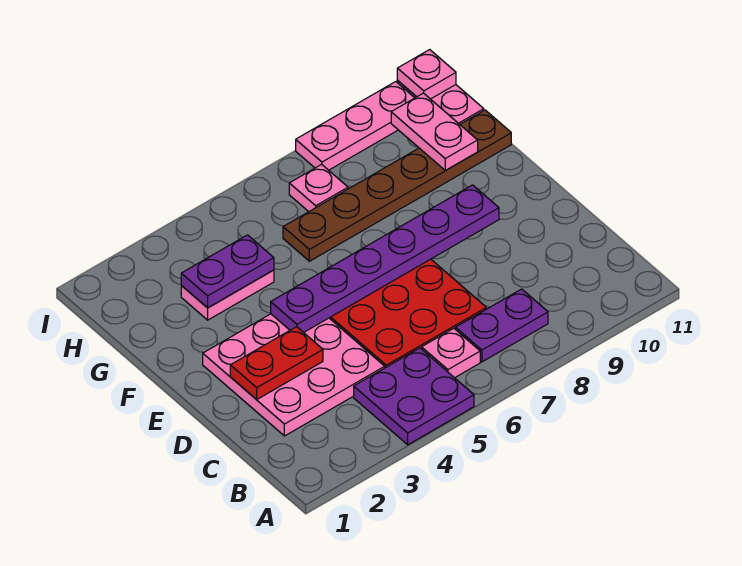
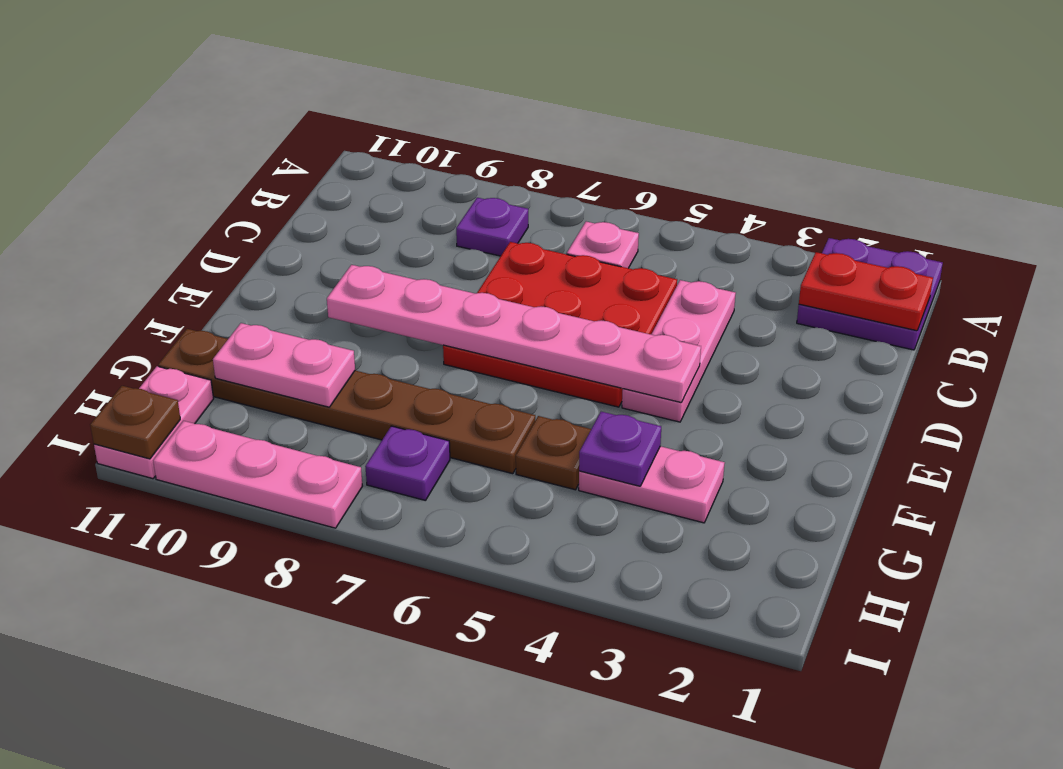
purple 2x2 plate [354,348,474,445] -> purple 2x2 plate moved to [797,238,943,350]
purple 1x2 plate [455,289,548,362] -> purple 1x1 plate [456,198,528,256]
pink 3x3 plate [203,314,385,436] -> pink 1x3 plate [622,280,736,422]
red 1x2 plate [230,327,323,400] -> red 1x2 plate moved to [799,252,933,331]
purple 1x6 plate [271,185,499,333] -> pink 1x6 plate [327,265,701,402]
purple 1x2 plate [181,235,274,308] -> purple 1x1 plate [579,412,661,486]
none -> brown 1x1 plate [516,416,591,490]
pink 1x2 plate [391,93,478,171] -> pink 1x2 plate turned to [213,323,355,407]
pink 1x1 plate [289,164,348,212] -> purple 1x1 plate [365,426,450,501]
pink 1x1 plate [397,50,456,99] -> brown 1x1 plate [90,386,180,459]

